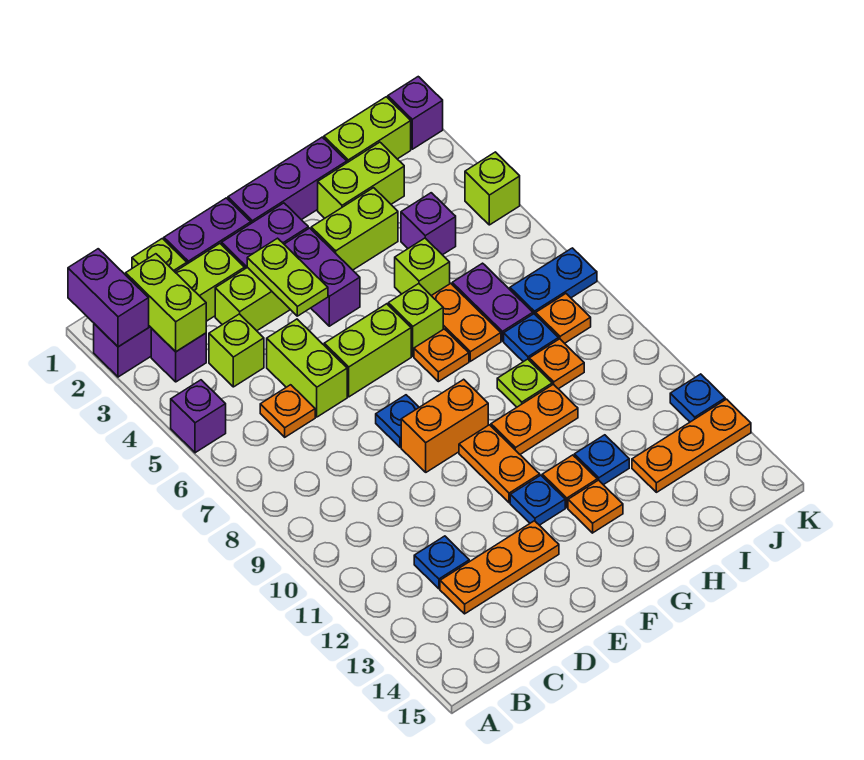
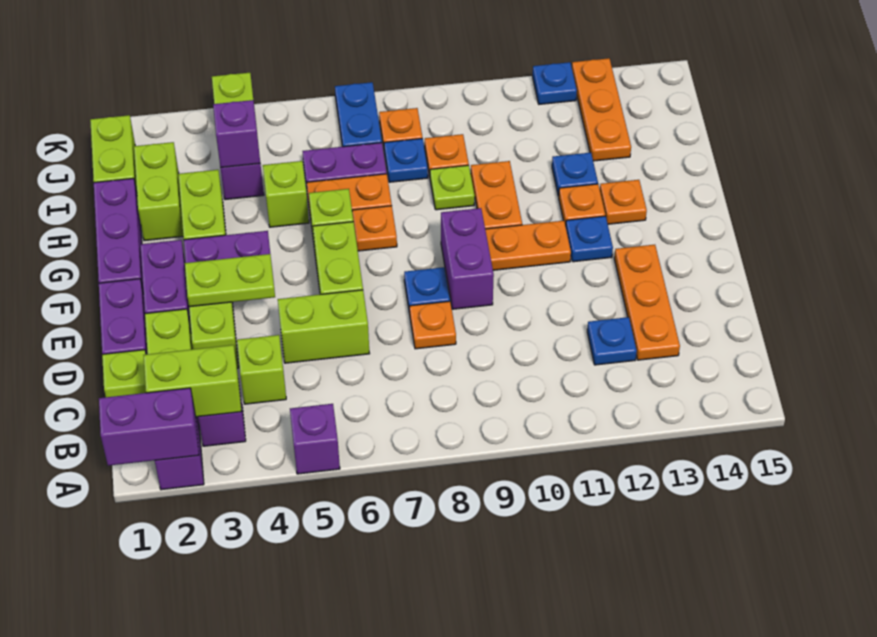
orange 1x1 plate [260,385,315,437] -> orange 1x1 plate moved to [410,301,456,349]
orange 1x2 brick [401,379,488,472] -> purple 1x2 brick [441,208,494,309]
purple 1x1 brick [388,77,443,149] -> purple 1x1 brick moved to [213,100,260,168]

